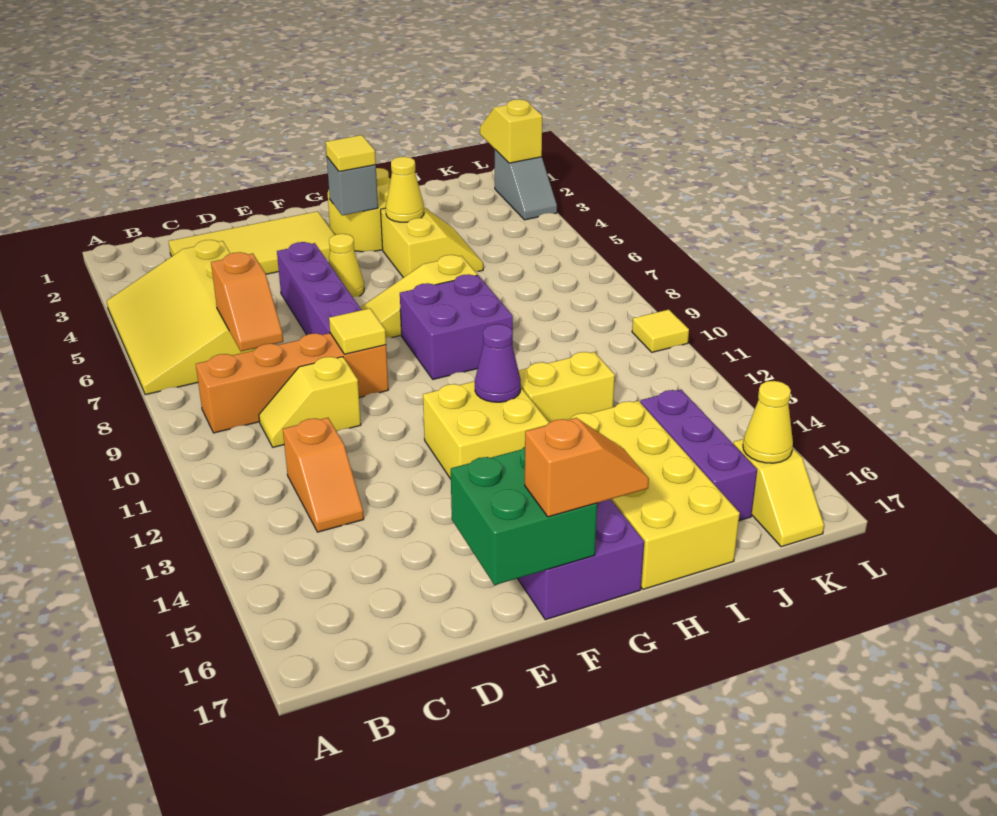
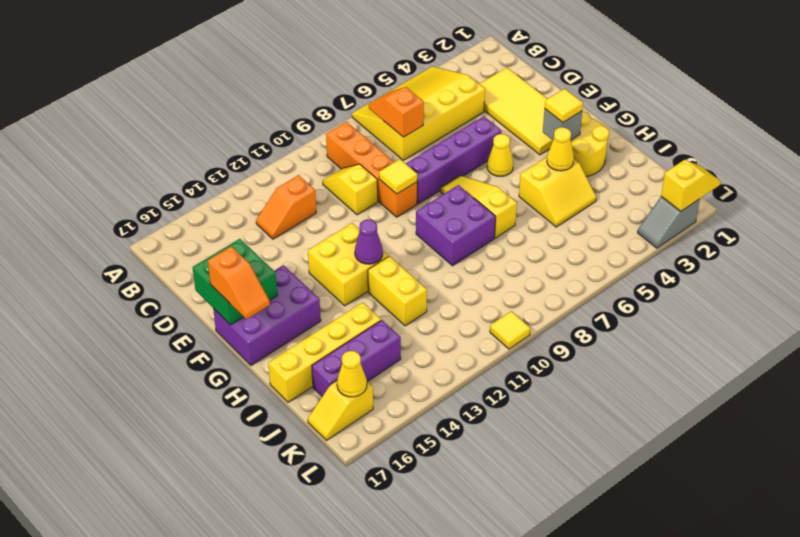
orange 1x2 slope [211,252,283,352] -> orange 1x2 slope turned to [369,87,424,137]
yellow 2x4 brick [567,401,740,589] -> yellow 1x4 brick [268,302,381,402]

